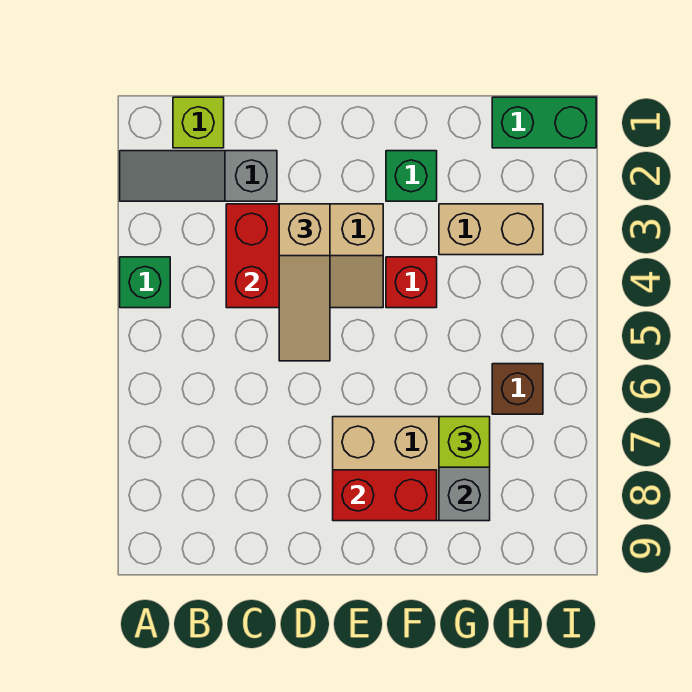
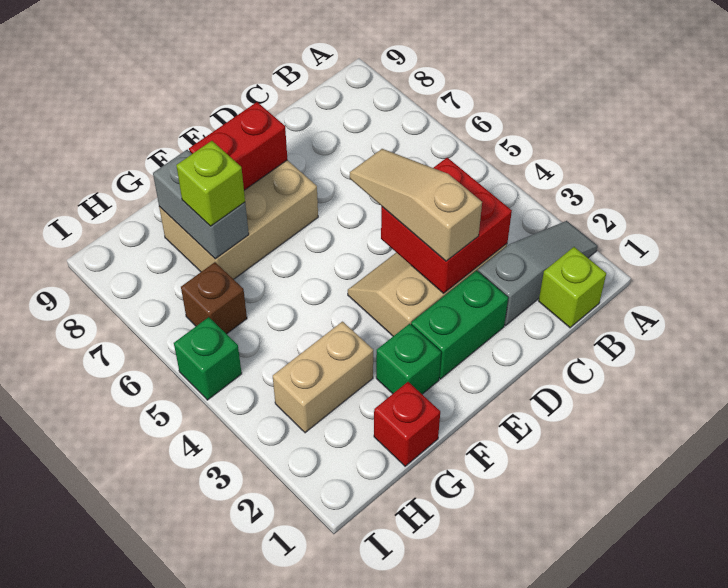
green 1x1 brick [120,257,170,308] -> green 1x1 brick moved to [174,317,242,400]
red 1x1 brick [386,257,437,308] -> red 1x1 brick moved to [374,382,440,466]
green 1x2 brick [492,97,596,148] -> green 1x2 brick moved to [411,270,508,379]

